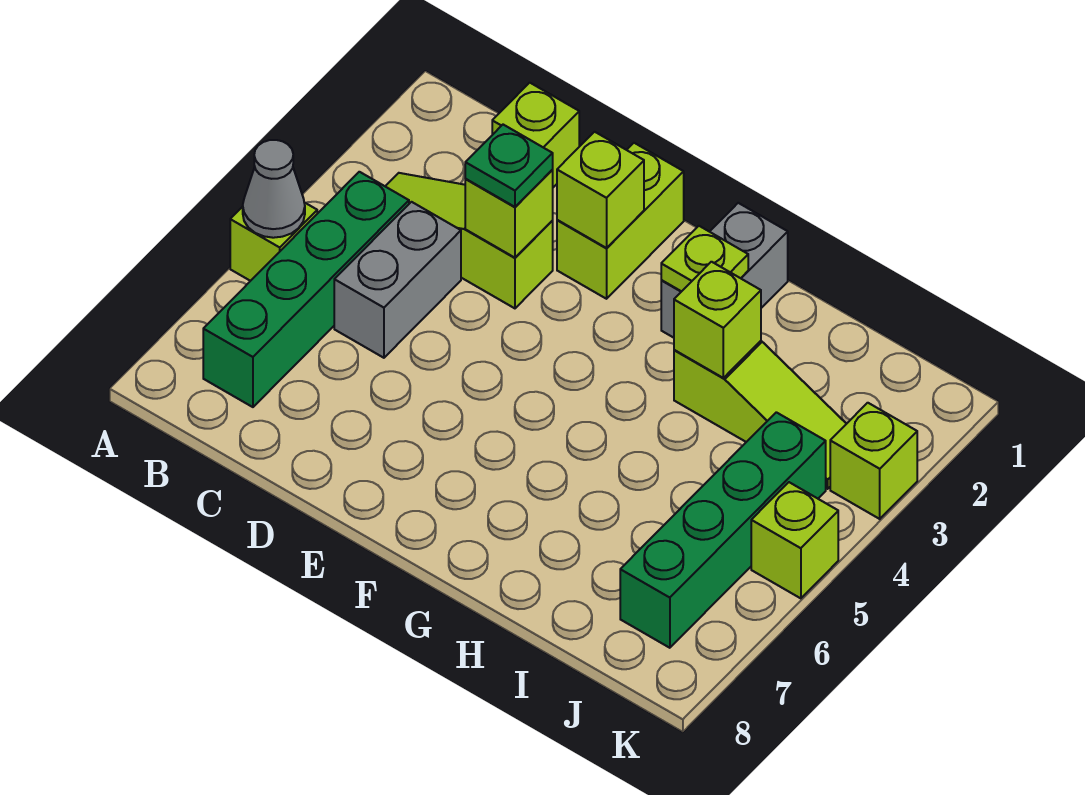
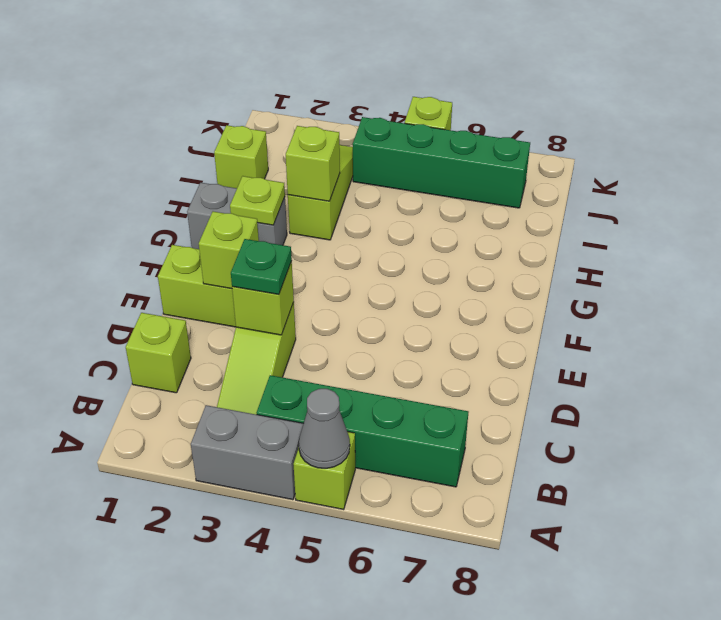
grey 1x2 brick [334,202,461,358] -> grey 1x2 brick moved to [191,405,304,500]
lime 1x1 brick [830,403,917,519] -> lime 1x1 brick moved to [214,125,268,188]

